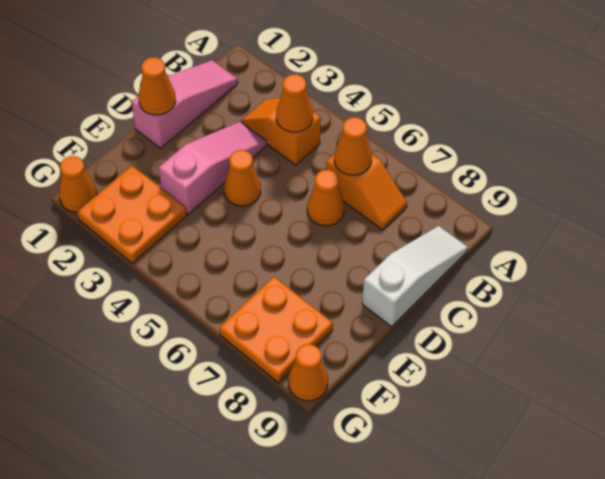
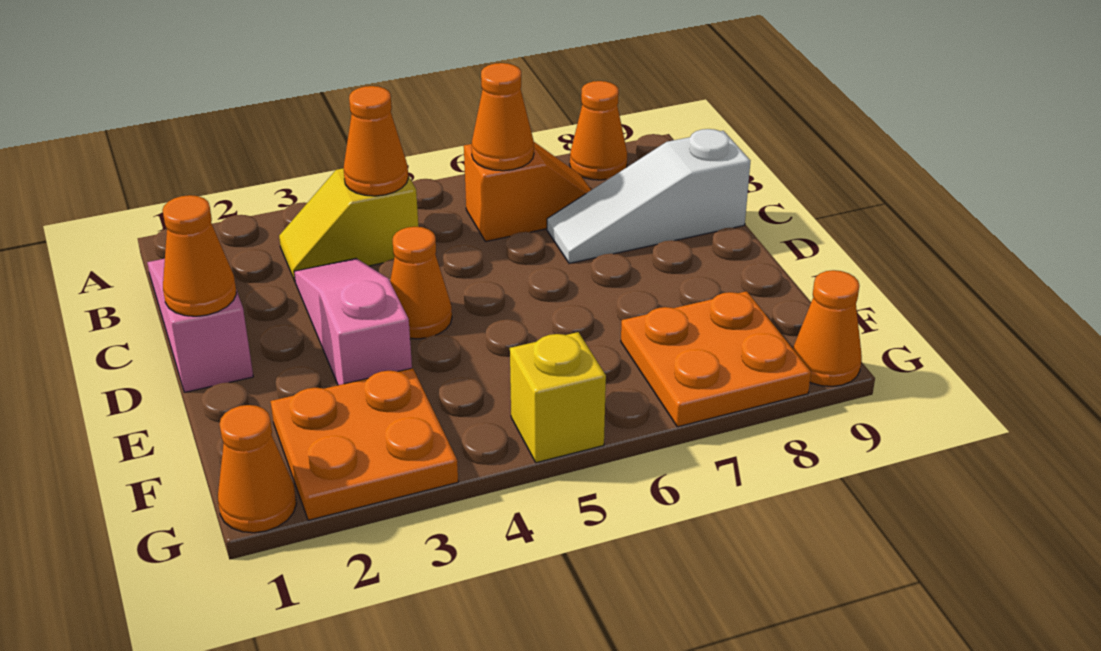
orange 1x2 slope [241,98,321,165] -> yellow 1x2 slope [279,169,418,281]
white 1x3 slope [362,226,468,326] -> white 1x3 slope turned to [547,129,750,263]
orange 1x1 cone [307,170,344,226] -> orange 1x1 cone moved to [570,81,627,180]
none -> yellow 1x1 brick [510,332,606,463]

